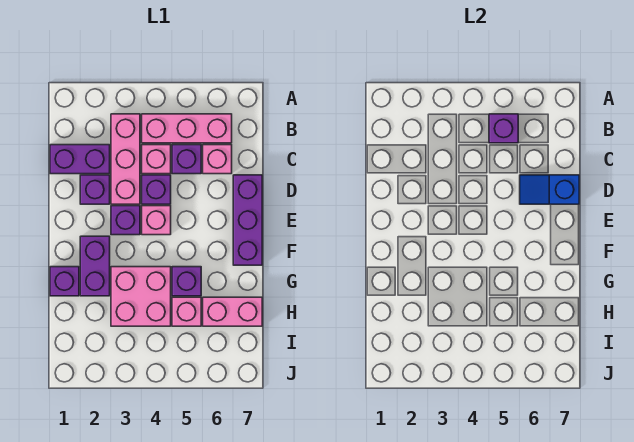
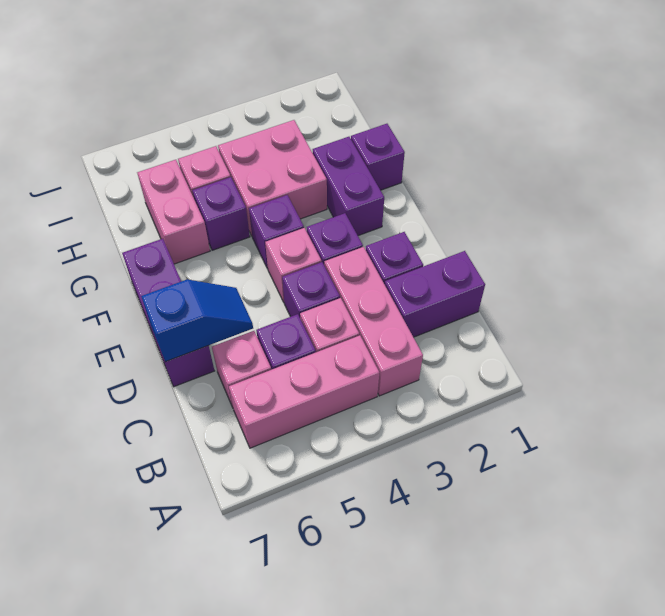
purple 1x1 brick [489,114,518,143] -> purple 1x1 brick moved to [249,195,304,269]
pink 1x2 brick [203,297,262,326] -> pink 1x2 brick turned to [137,160,210,264]

